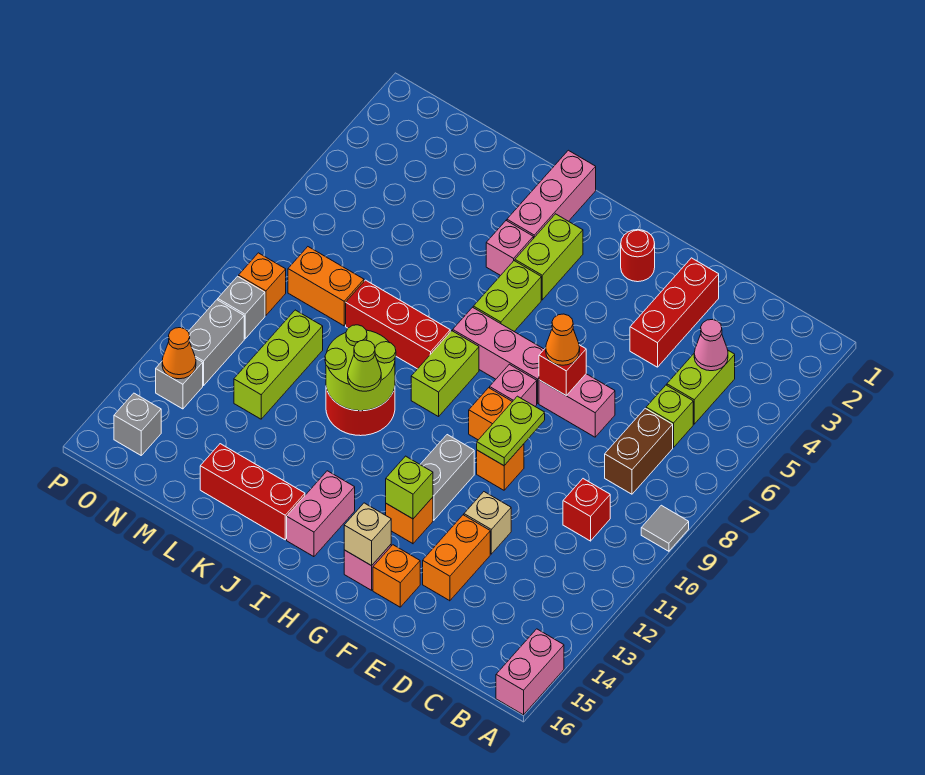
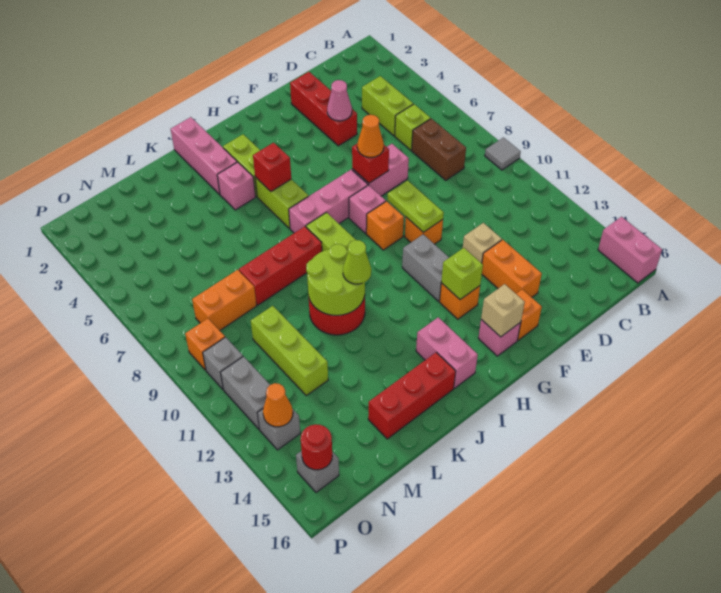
pink 1x1 cone [694,320,728,371] -> pink 1x1 cone moved to [327,80,352,121]
red 1x1 brick [563,479,610,541] -> red 1x1 brick moved to [253,143,291,191]
red 1x1 round brick [621,230,655,282] -> red 1x1 round brick moved to [301,424,332,470]

